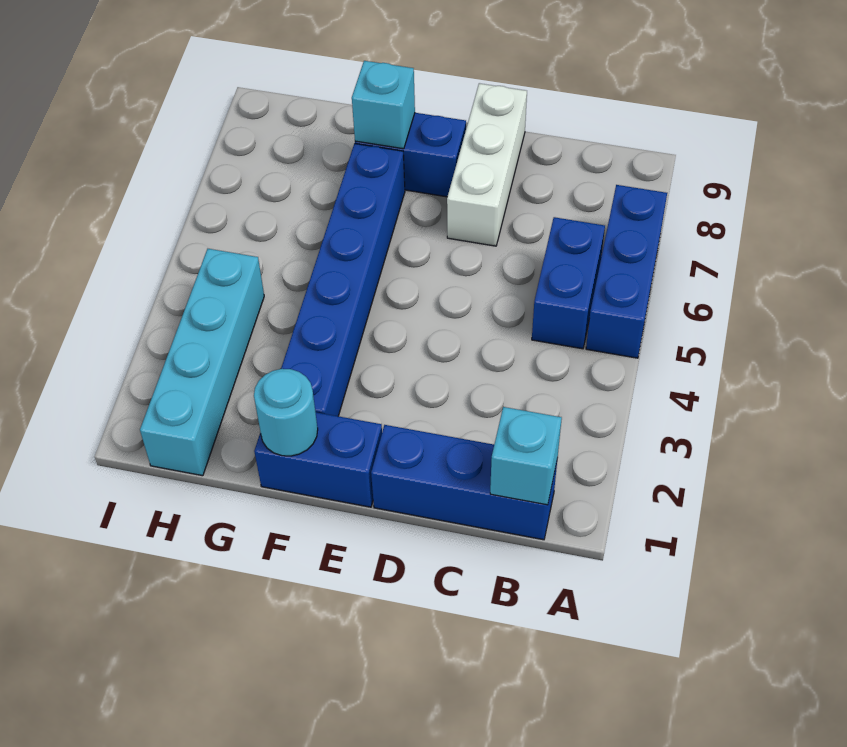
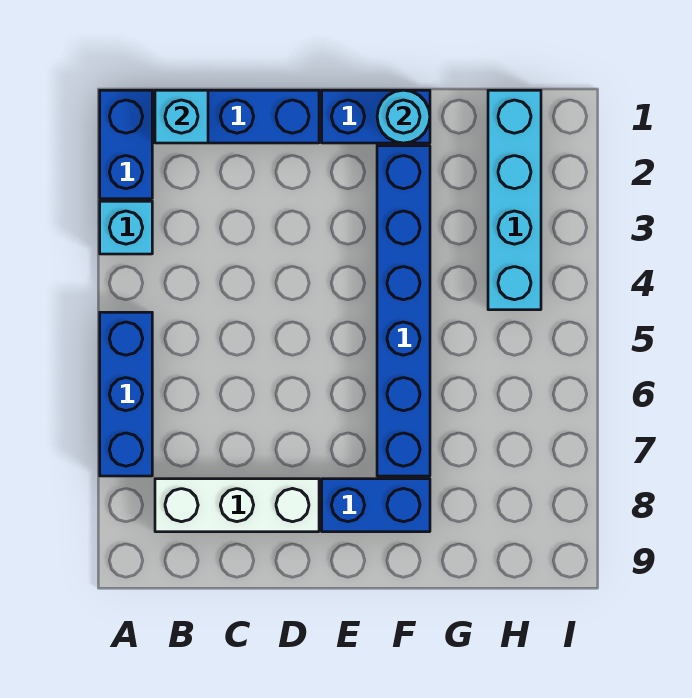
blue 1x2 brick [532,217,605,349] -> blue 1x2 brick moved to [100,90,152,199]
white 1x3 brick [447,83,527,246] -> white 1x3 brick turned to [155,479,319,532]
cyan 1x1 brick [352,61,415,149] -> cyan 1x1 brick moved to [100,201,152,254]

